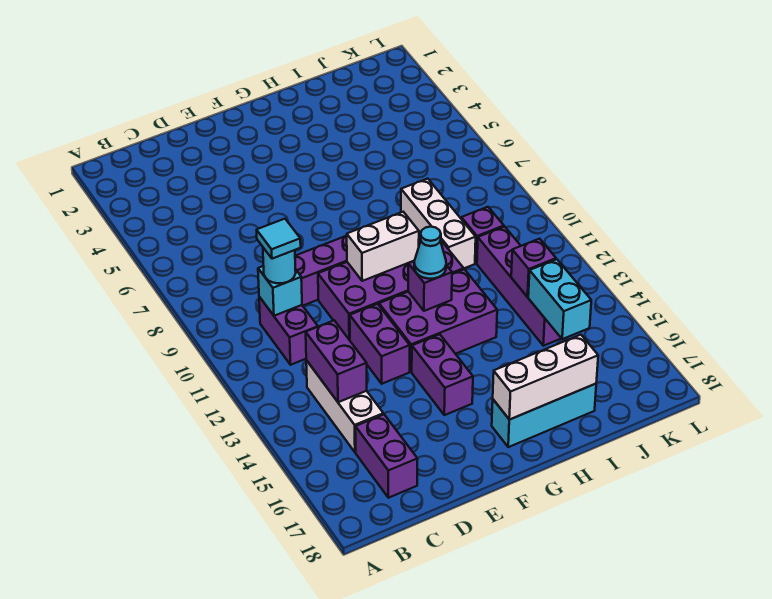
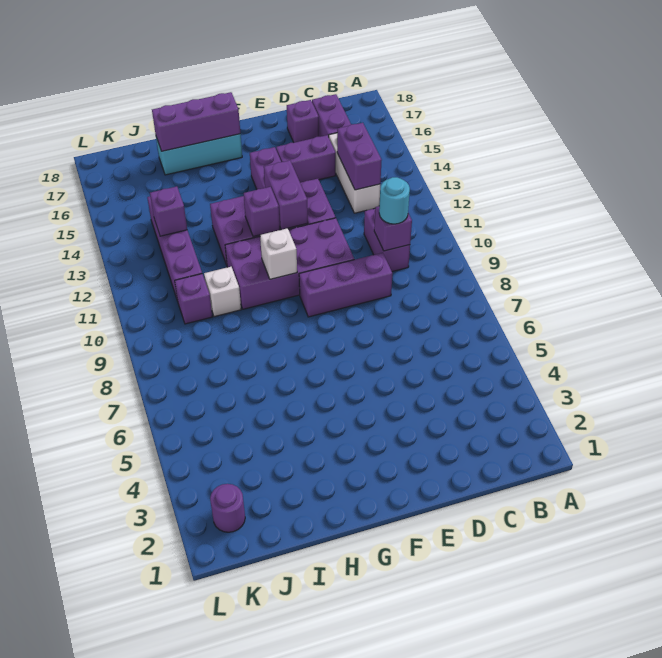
cyan 1x1 brick [258,266,302,316] -> purple 1x1 brick [374,206,412,251]
cyan 1x1 tile [257,219,301,259] -> none
none -> purple 1x2 brick [276,135,336,183]
none -> purple 1x1 brick [287,100,319,143]
white 1x2 brick [347,212,419,281] -> white 1x1 brick [260,228,297,279]
none -> purple 1x2 brick [264,160,308,230]
cyan 1x1 cone [414,227,446,279] -> none
white 1x3 brick [493,335,598,420] -> purple 1x3 brick [152,92,240,151]
white 1x3 brick [401,179,476,268] -> white 1x1 brick [204,267,241,317]
cyan 1x2 brick [528,259,591,339] -> none
none -> purple 1x1 round brick [210,484,245,532]

